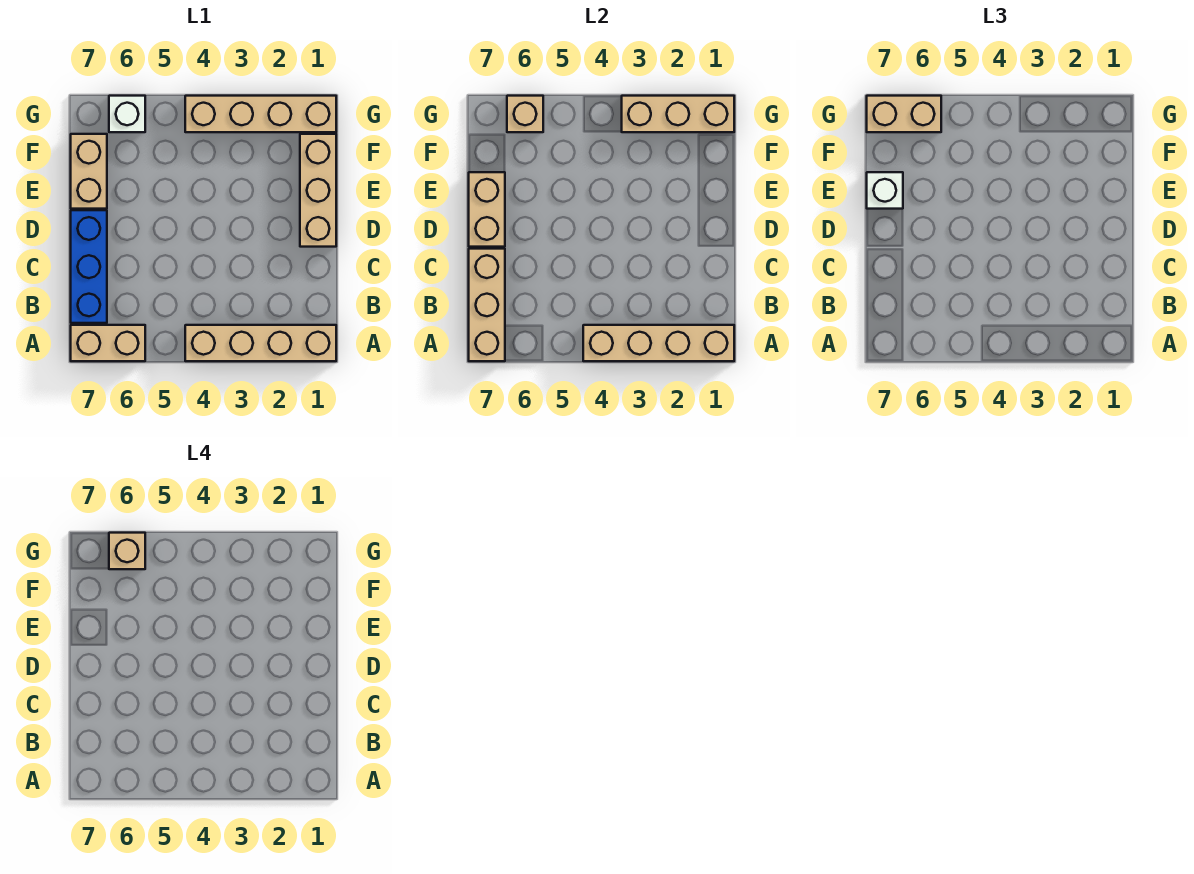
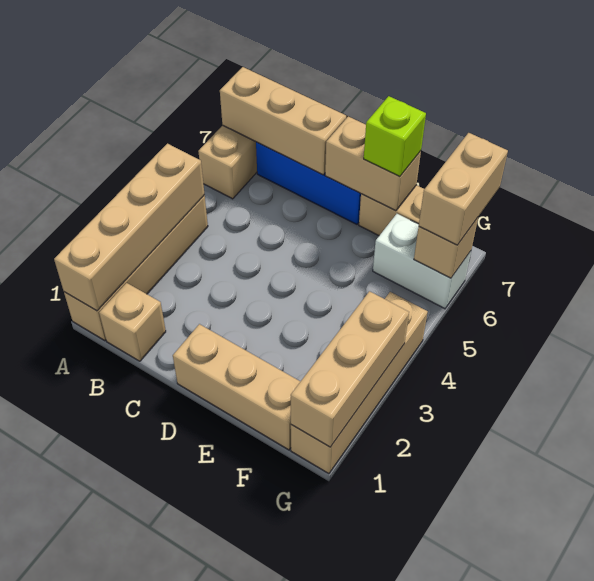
white 1x1 brick [867,172,903,209] -> lime 1x1 brick [364,96,426,177]
white 1x1 brick [109,96,145,132] -> white 1x2 brick [373,214,471,309]
tan 1x1 brick [109,533,145,569] -> tan 1x1 brick moved to [99,283,166,361]

